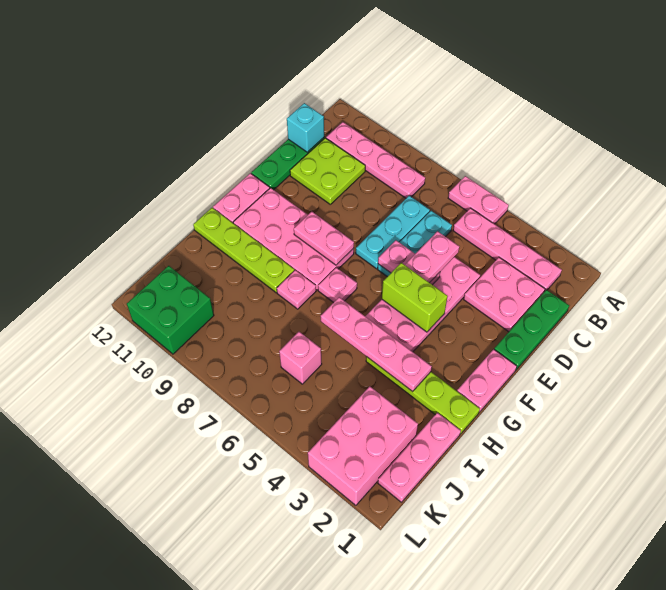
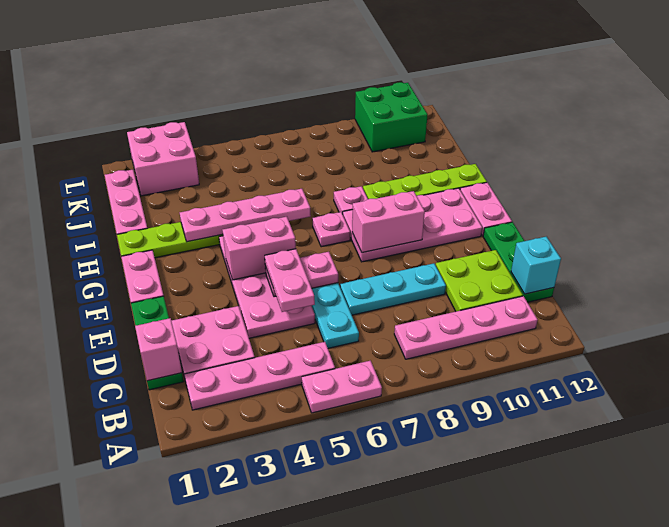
cyan 1x3 plate [356,196,430,269] -> cyan 1x3 plate turned to [340,263,446,315]
lime 1x2 brick [382,263,448,332] -> pink 1x2 brick [223,217,296,280]
pink 1x2 plate [294,212,354,265] -> pink 1x2 brick [352,191,425,253]
pink 2x3 brick [308,386,418,505] -> pink 2x2 brick [127,122,199,196]
pink 1x1 brick [279,332,322,384] -> pink 1x1 brick moved to [135,318,182,381]

